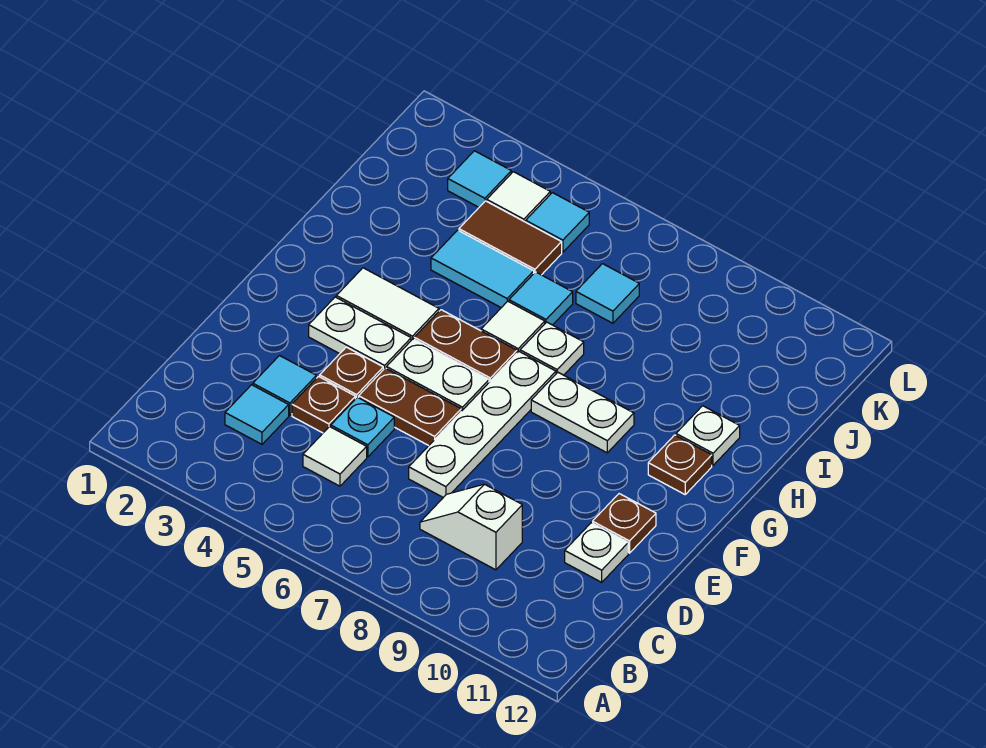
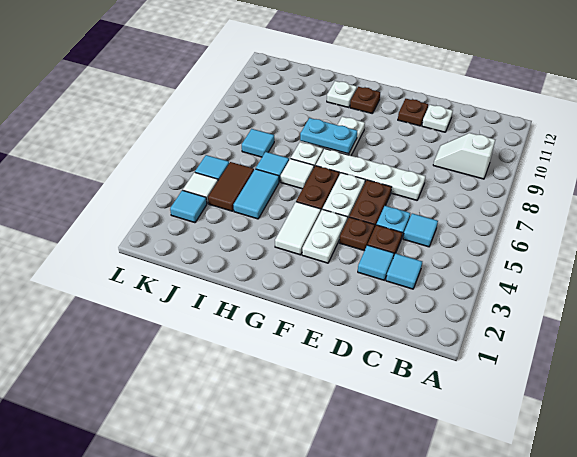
white 1x1 tile [303,427,367,486] -> cyan 1x1 tile [403,213,438,247]
white 1x2 slope [420,484,522,570] -> white 1x2 slope turned to [433,133,495,179]
none -> cyan 1x2 plate [300,118,357,154]

